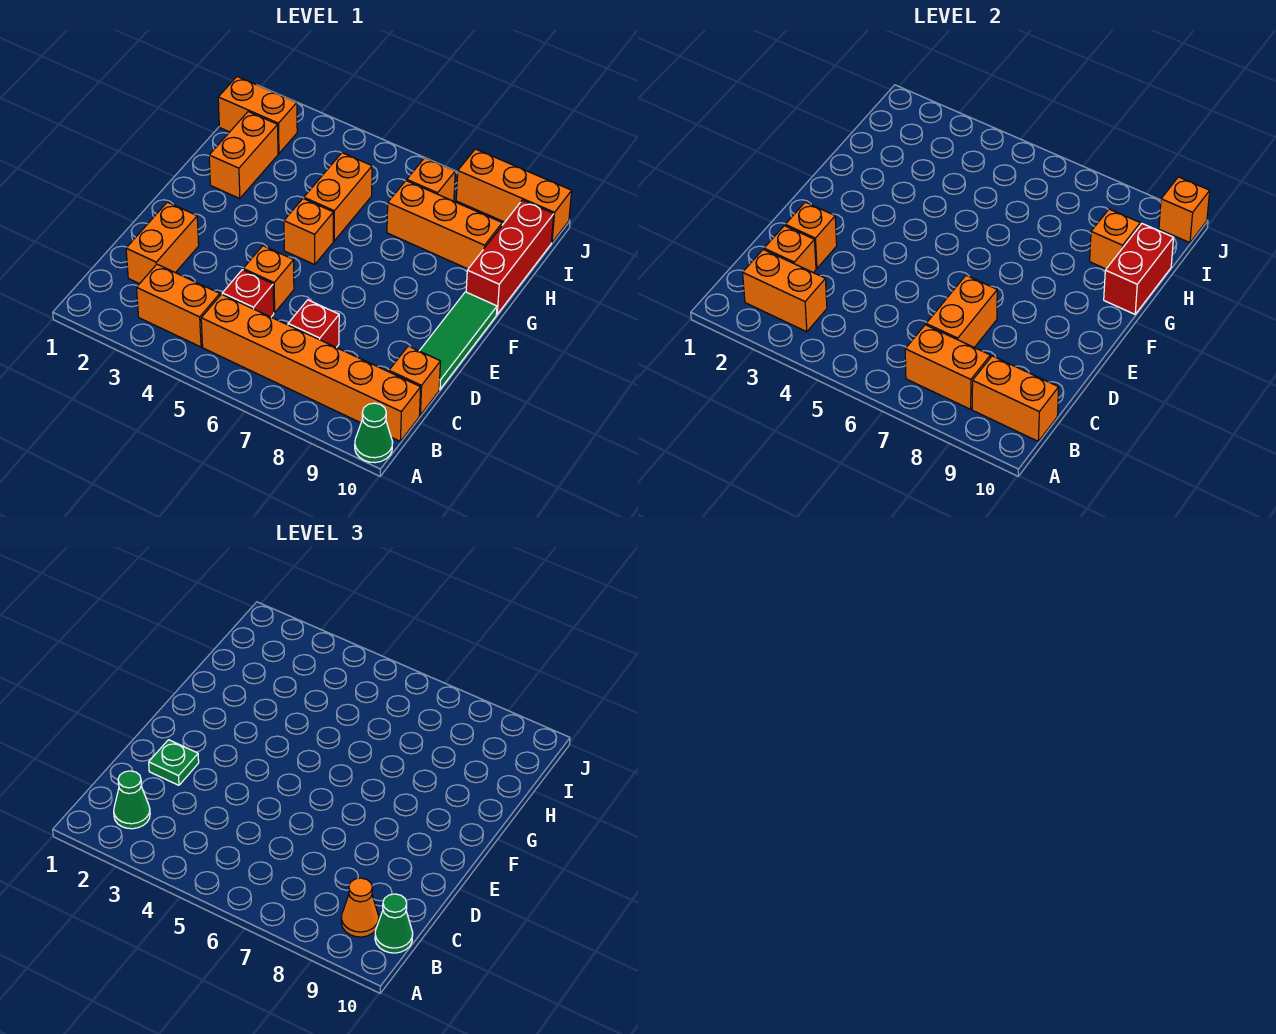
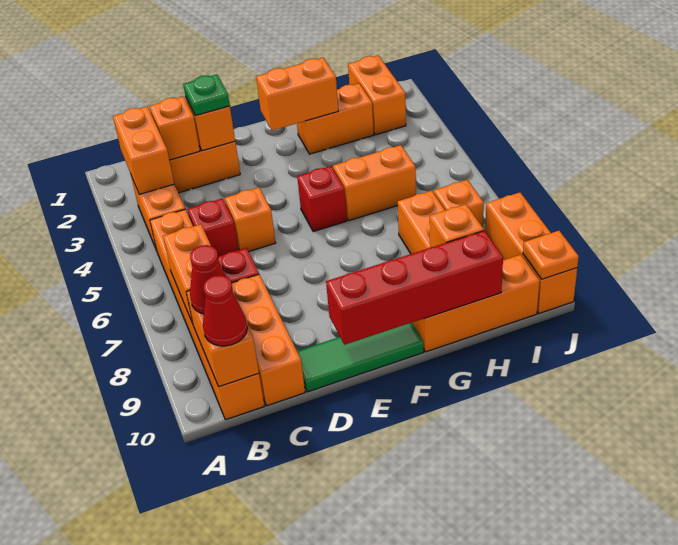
green 1x1 cone [355,403,393,463] -> none
green 1x1 cone [114,771,150,829] -> none
orange 1x1 cone [341,878,379,937] -> red 1x1 cone [190,245,226,314]
green 1x1 cone [375,894,413,953] -> red 1x1 cone [203,275,247,346]
orange 1x2 brick [926,275,997,347] -> orange 1x2 brick moved to [256,58,338,130]
orange 1x1 brick [389,346,441,415] -> orange 1x3 brick [231,274,305,406]
orange 1x1 brick [284,199,333,265] -> red 1x1 brick [297,166,347,232]
red 1x3 brick [466,200,554,314] -> orange 1x3 brick [412,255,540,352]
red 1x2 brick [1104,224,1174,314] -> red 1x4 brick [326,231,503,345]
orange 1x1 brick [1159,177,1210,243] -> orange 1x1 plate [523,231,579,279]

